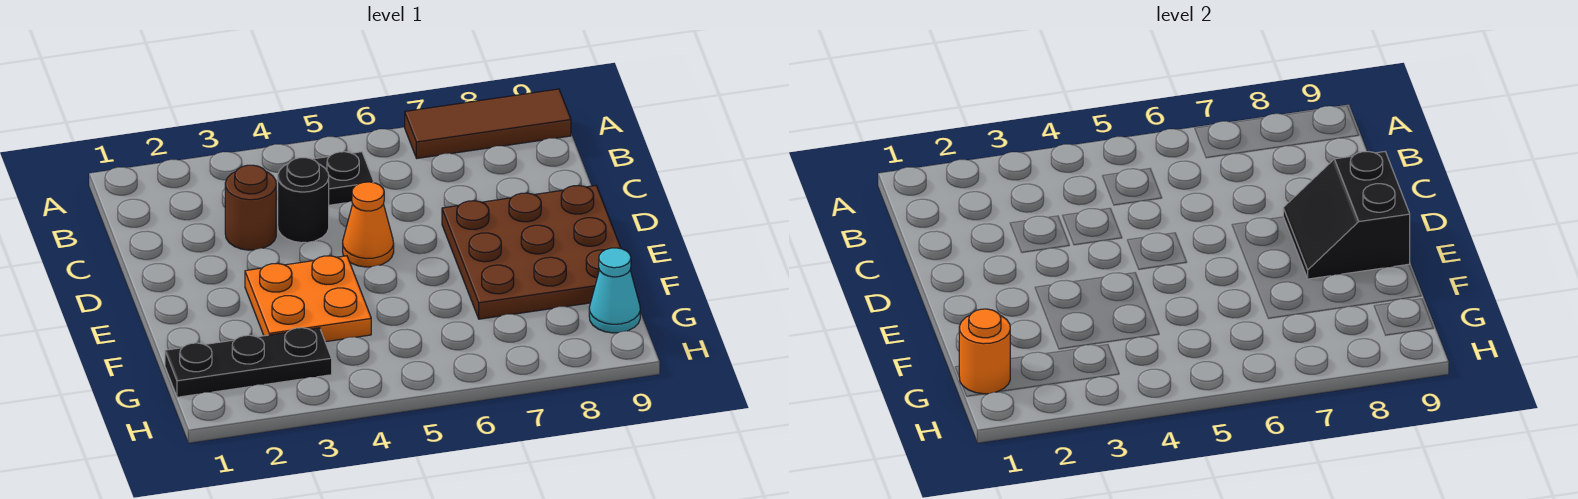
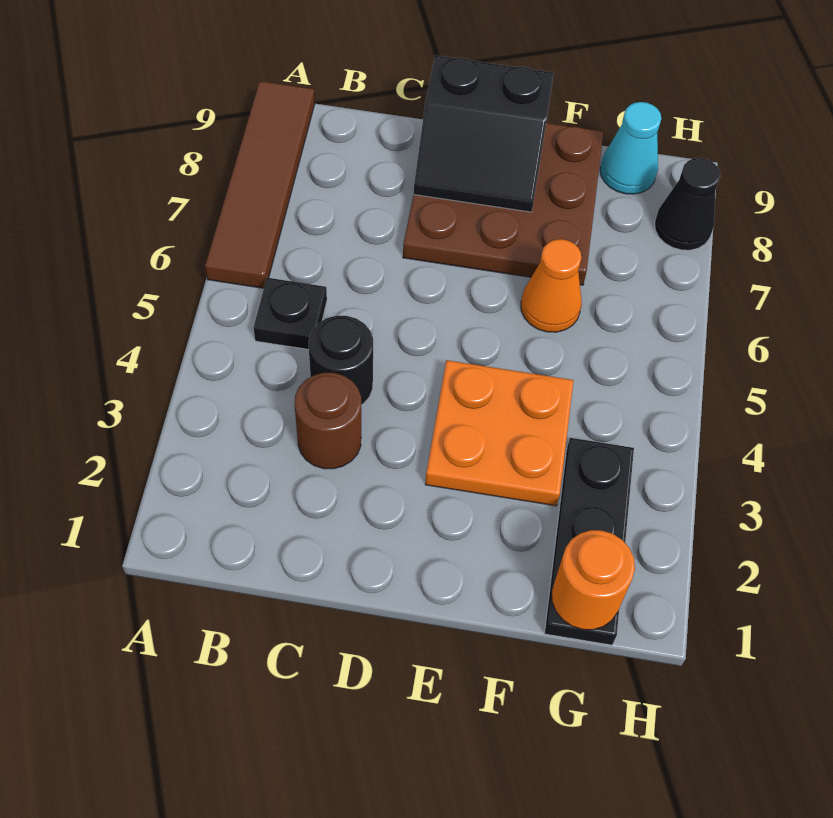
brown 1x3 tile [405,89,571,158] -> brown 1x4 tile [205,81,315,288]
orange 1x1 cone [343,182,394,267] -> orange 1x1 cone moved to [521,239,582,332]
none -> black 1x1 cone [655,158,720,250]

